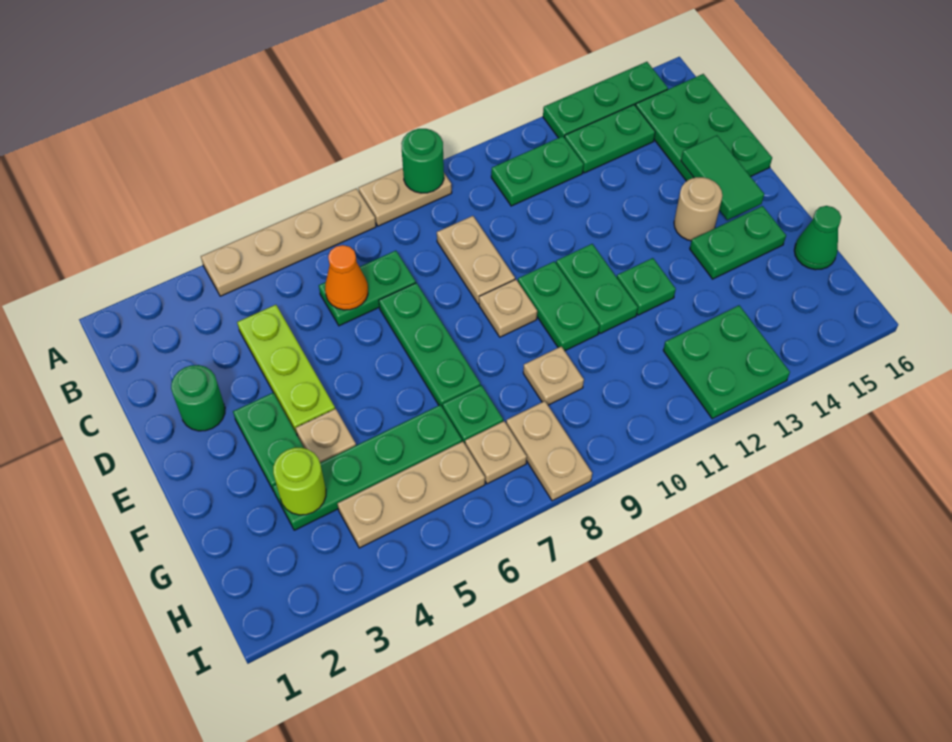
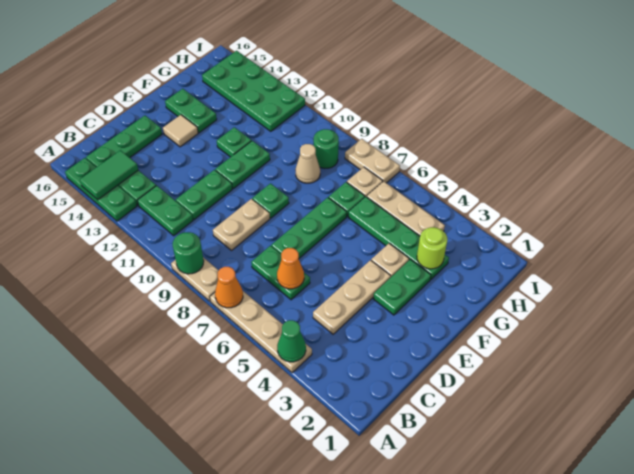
none -> orange 1x1 cone [215,267,243,308]
green 2x3 plate [636,74,772,181] -> green 1x3 plate [86,116,162,167]
lime 1x3 plate [237,305,335,434] -> tan 1x3 plate [313,260,391,334]
green 1x1 round brick [171,365,225,431] -> green 1x1 round brick moved to [313,129,339,168]
green 1x2 tile [681,135,764,220] -> green 1x2 tile moved to [80,150,138,200]
tan 1x1 plate [479,279,537,337] -> green 1x1 plate [252,184,289,218]
green 1x2 plate [518,261,599,351] -> green 1x2 plate moved to [176,170,232,220]
tan 1x1 round brick [674,177,722,241] -> tan 1x1 tile [163,115,198,147]
tan 1x1 plate [523,346,584,405] -> tan 1x1 cone [295,144,320,183]
green 1x1 cone [794,206,841,270] -> green 1x1 cone moved to [277,320,306,362]
tan 1x2 plate [506,401,592,501] -> tan 1x2 plate turned to [345,139,400,183]
green 2x2 plate [663,305,790,419] -> green 2x4 plate [202,51,305,131]

